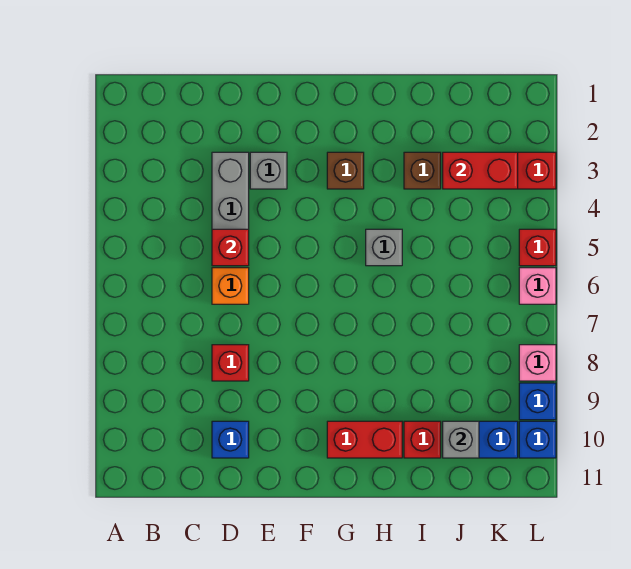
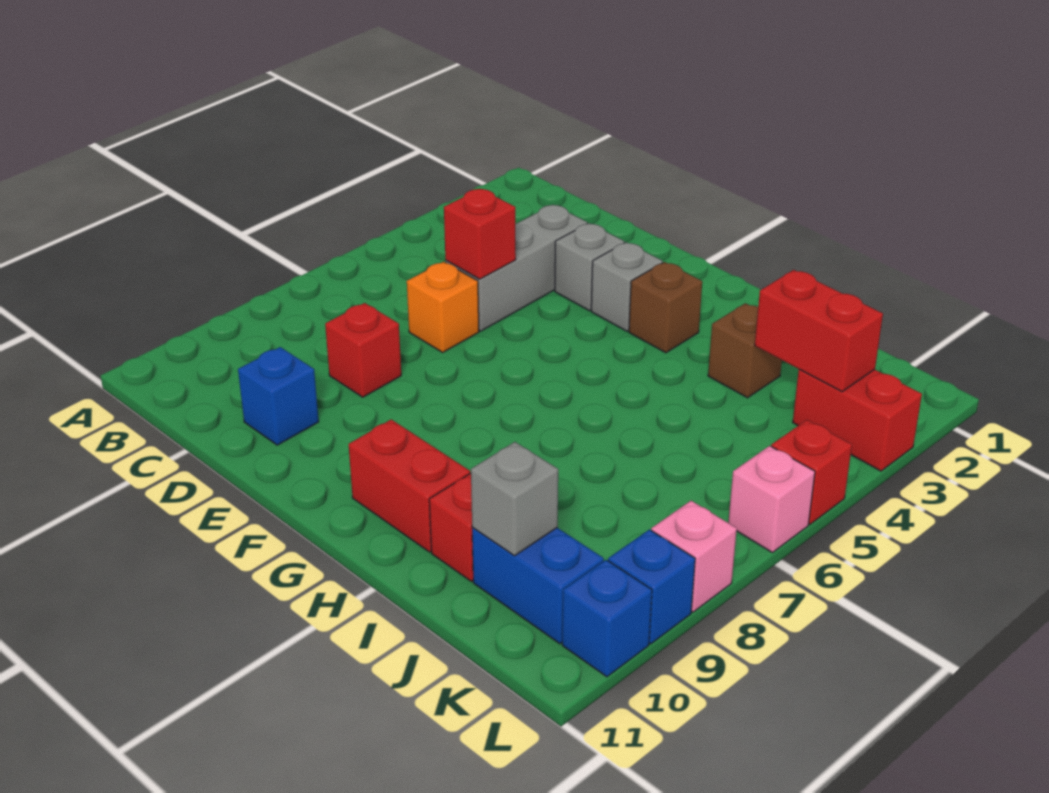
grey 1x1 brick [366,229,402,266] -> grey 1x1 brick moved to [591,242,663,331]

